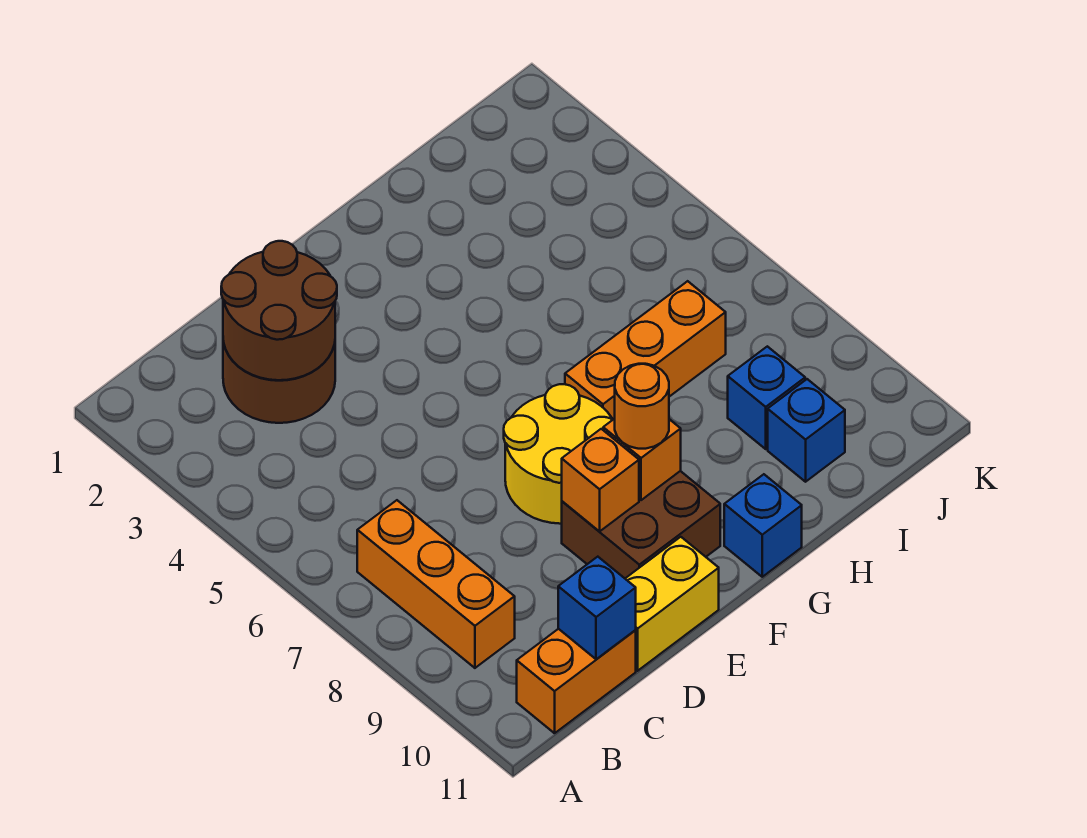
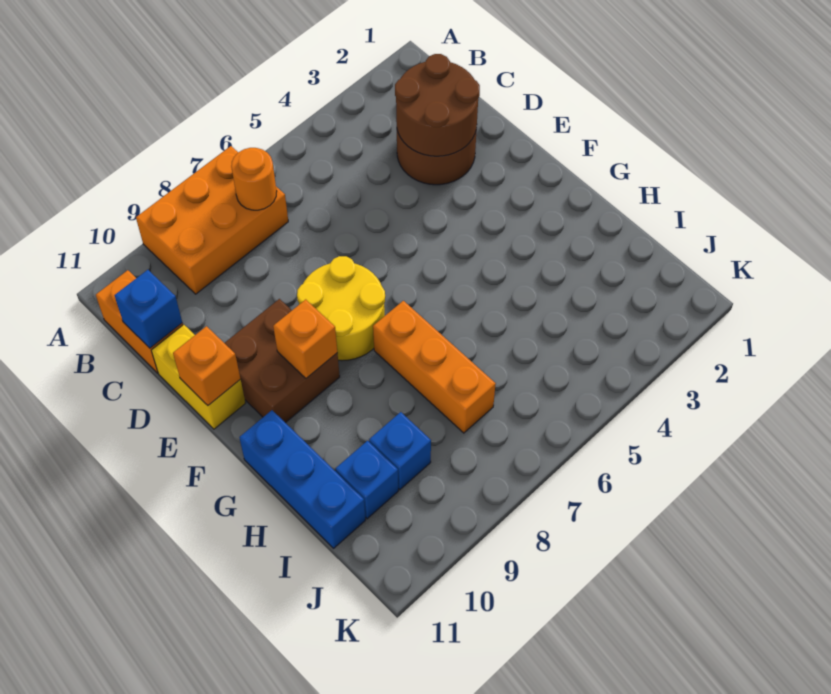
orange 1x3 brick [357,500,515,668] -> orange 2x3 brick [136,146,288,294]
orange 1x1 brick [562,429,639,531] -> orange 1x1 brick moved to [173,326,240,405]
orange 1x1 round brick [615,364,669,449] -> orange 1x1 round brick moved to [231,148,277,210]
blue 1x1 brick [724,474,802,577] -> blue 1x3 brick [239,410,365,548]

